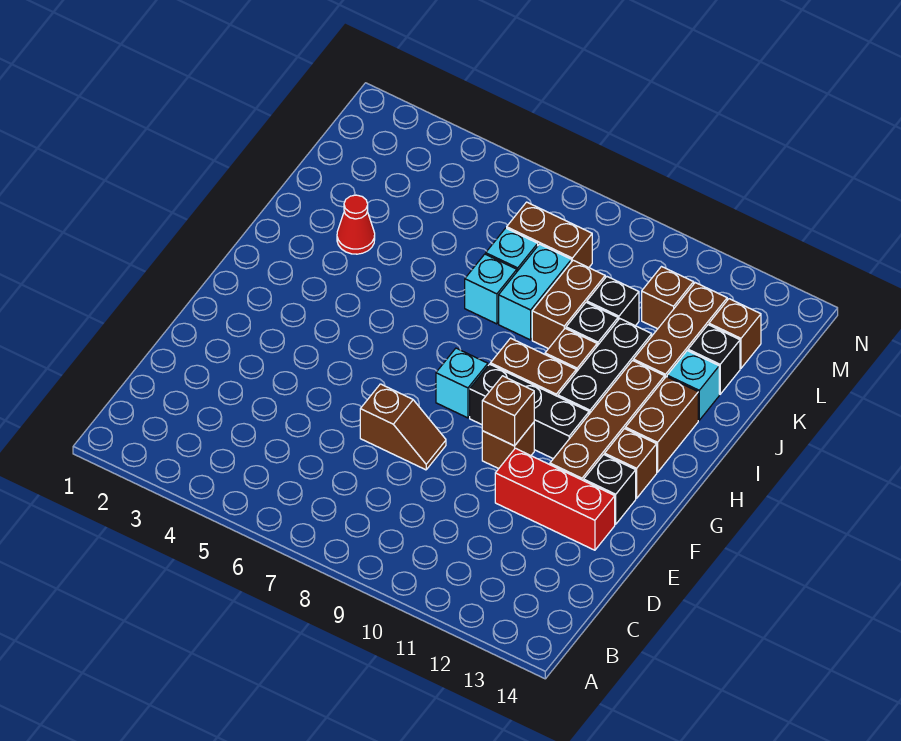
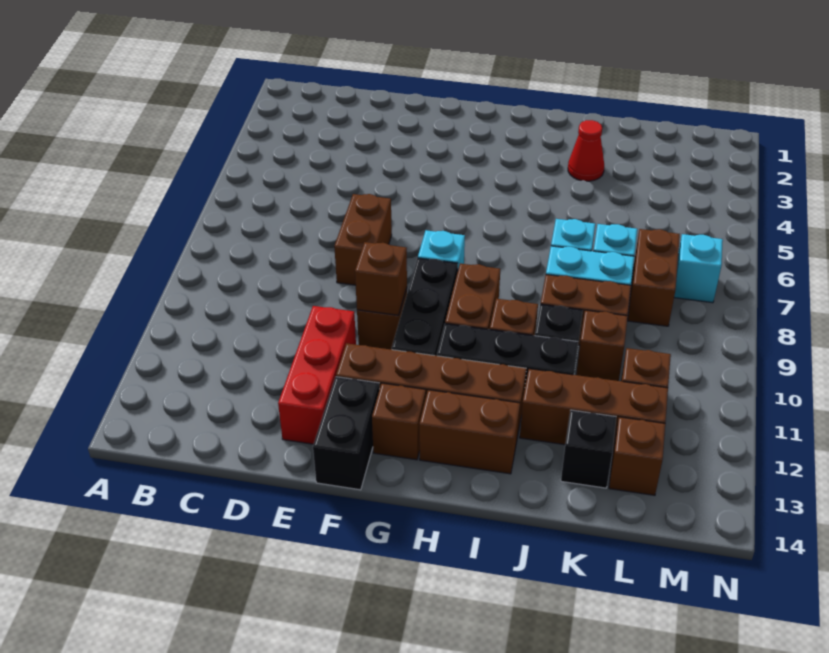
brown 1x2 slope [360,384,446,470] -> brown 1x2 brick [334,194,392,285]
black 1x1 brick [584,455,636,524] -> black 1x2 brick [313,377,380,490]
cyan 1x1 brick [667,351,719,420] -> cyan 1x1 brick moved to [674,234,723,303]
black 1x1 brick [587,277,639,326] -> brown 1x1 brick [576,310,628,381]

